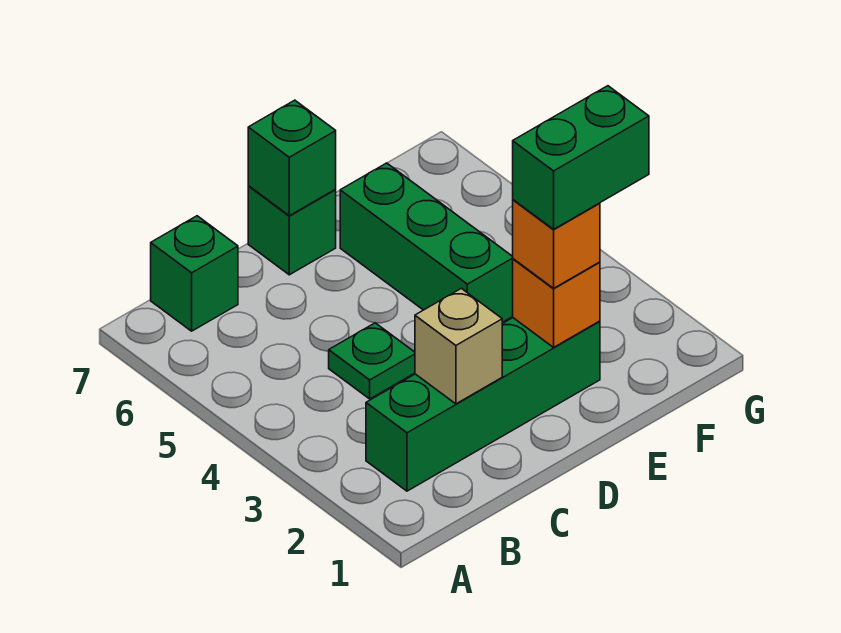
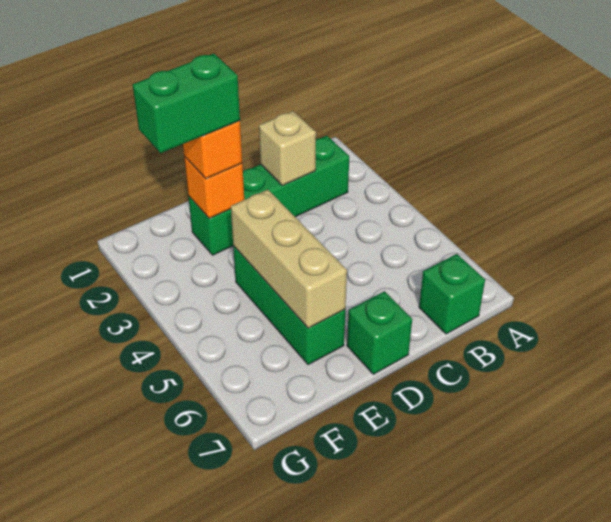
green 1x1 plate [329,323,415,399] -> none
green 1x1 brick [248,100,336,216] -> none
none -> tan 1x3 brick [231,189,347,328]

